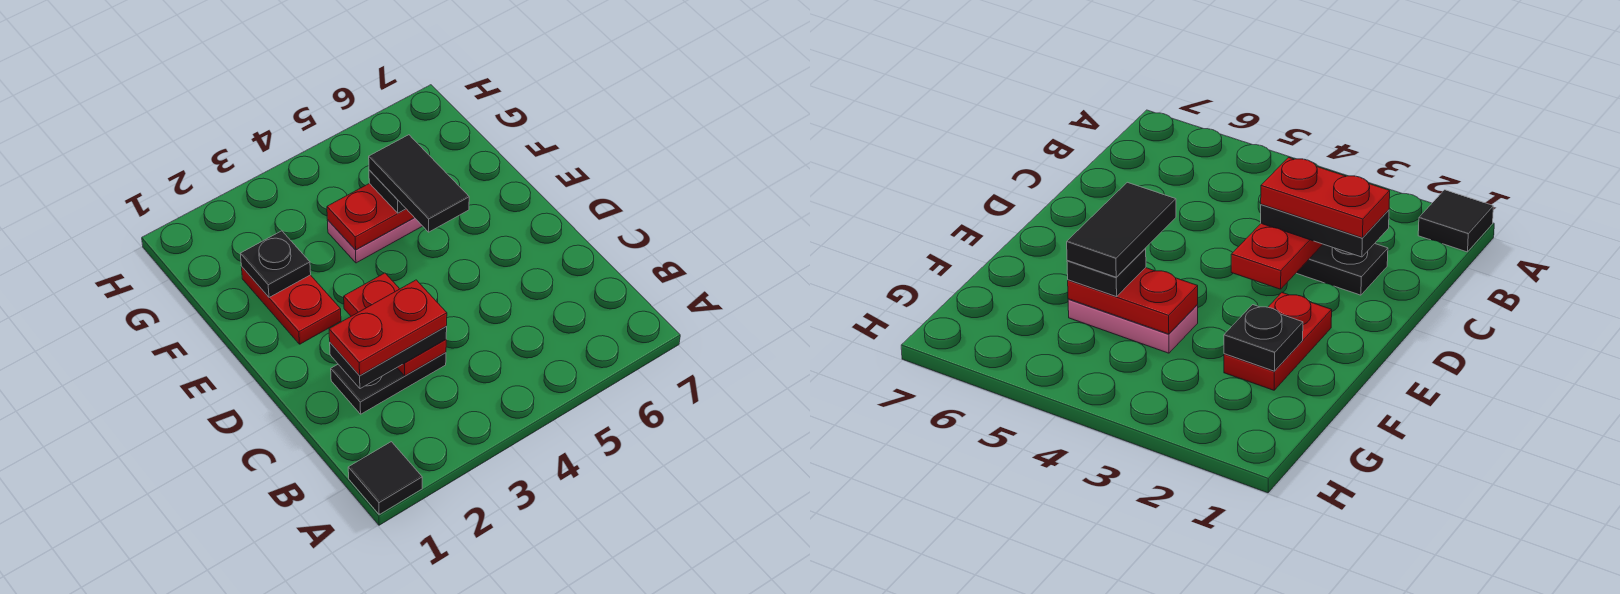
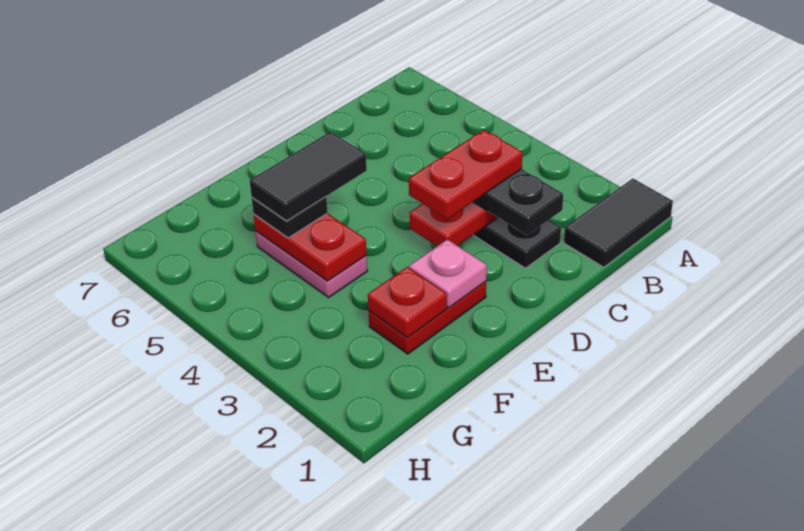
black 1x1 tile [348,442,422,514] -> black 1x2 tile [564,178,673,267]
red 1x2 plate [329,280,447,376] -> red 1x2 plate turned to [409,130,523,219]
none -> pink 1x1 plate [409,239,487,308]
black 1x1 plate [240,231,311,297] -> red 1x1 plate [368,267,447,338]

